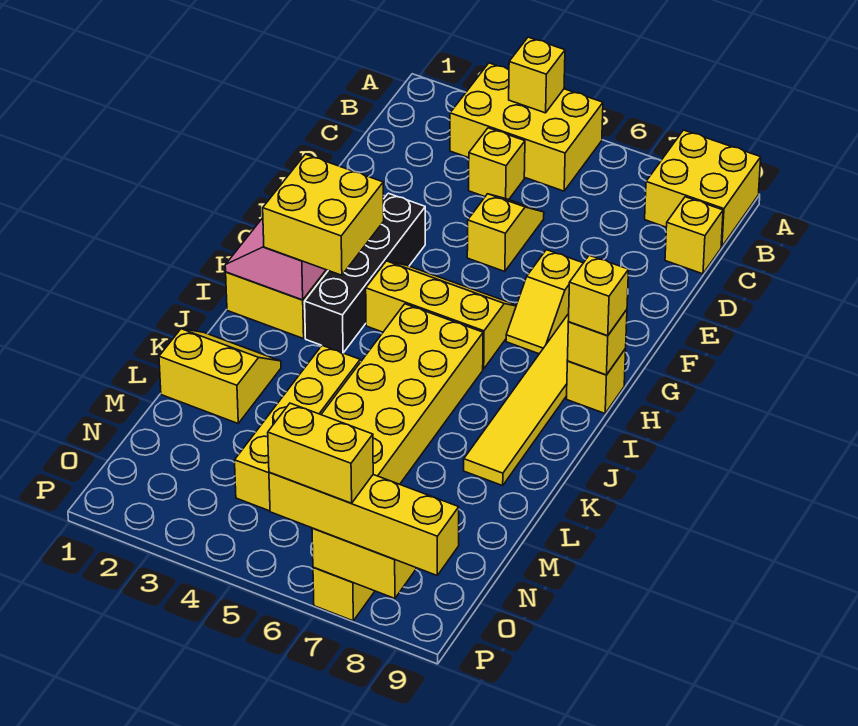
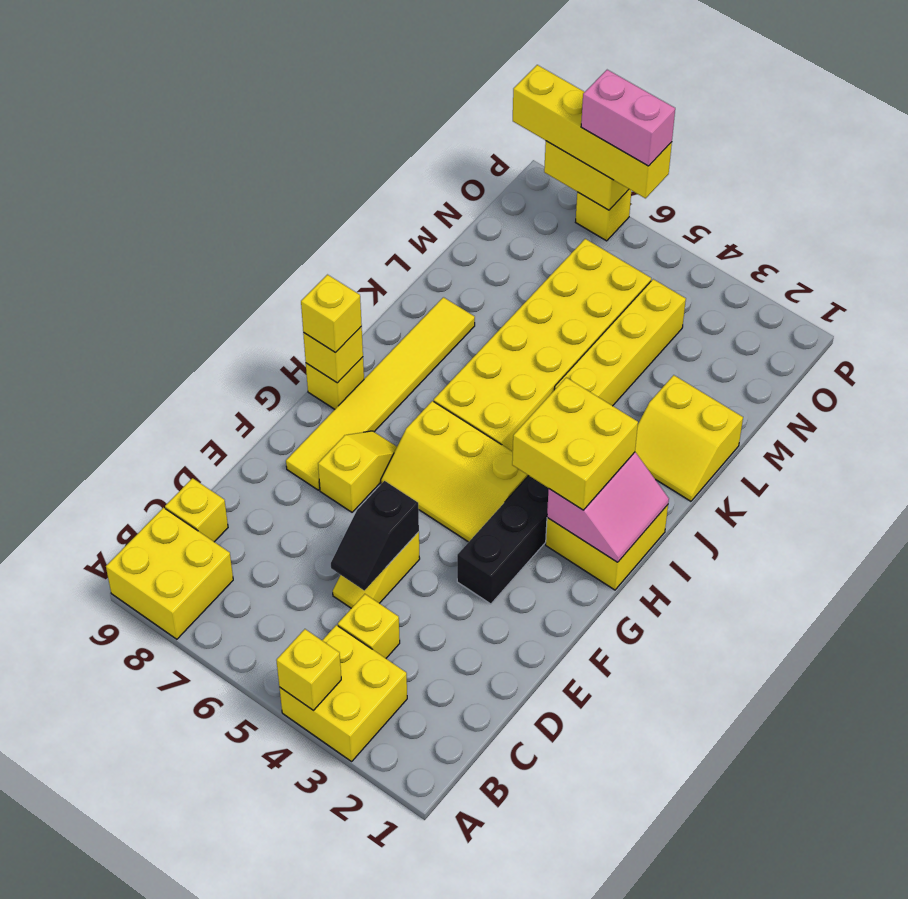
yellow 2x3 brick [450,63,603,191] -> yellow 2x2 brick [279,625,407,761]
none -> black 1x2 slope [331,481,419,590]
yellow 1x2 brick [268,403,373,503] -> pink 1x2 brick [581,70,675,166]

